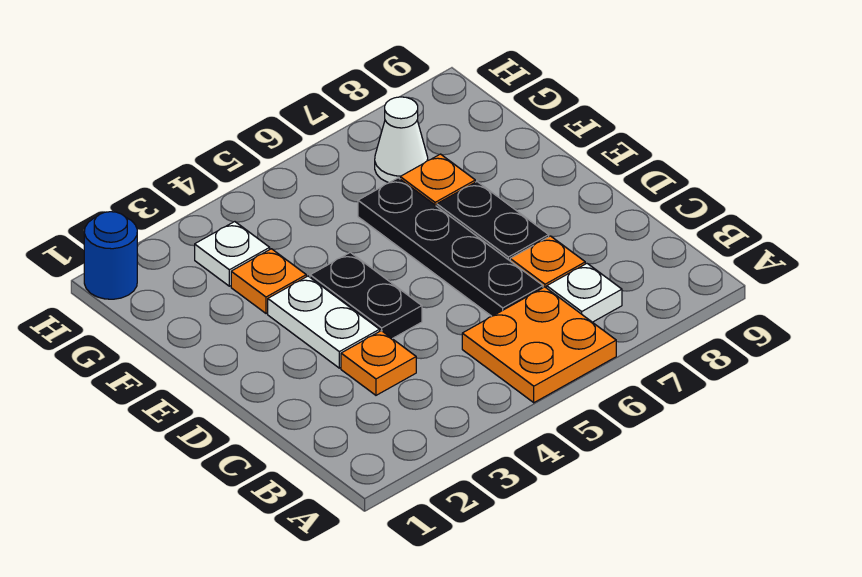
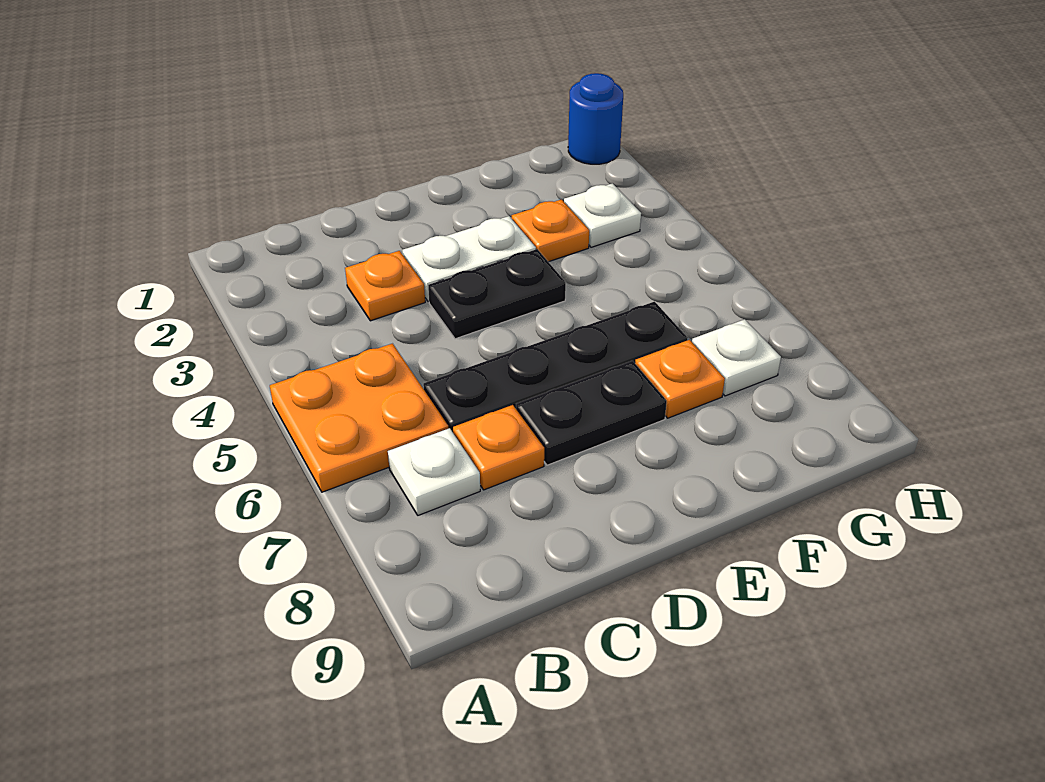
white 1x1 cone [375,97,428,183] -> white 1x1 plate [692,319,781,396]

